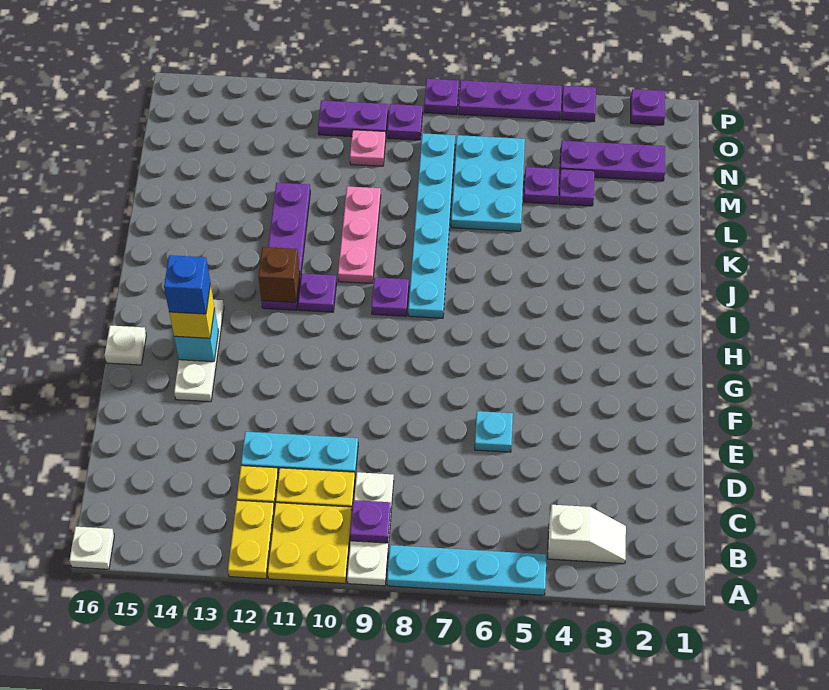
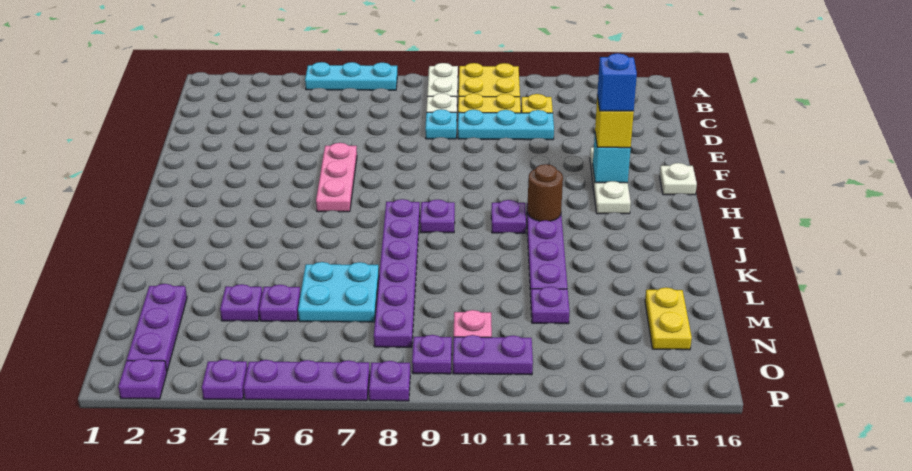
cyan 1x4 plate [387,545,547,595] -> cyan 1x3 plate [305,62,397,90]
yellow 1x2 plate [228,500,275,579] -> yellow 1x2 plate moved to [645,287,692,350]
white 1x1 plate [69,527,114,569] -> none
white 1x2 slope [548,505,626,564] -> none
purple 1x1 plate [350,500,391,543] -> purple 1x1 plate moved to [531,287,569,324]
cyan 1x1 plate [475,411,513,452] -> cyan 1x1 plate moved to [425,109,457,139]
cyan 1x6 plate [408,133,455,318] -> purple 1x6 plate [374,199,420,347]
brown 1x1 brick [258,247,300,302] -> brown 1x1 round brick [527,164,563,221]
pink 1x3 plate [338,186,381,284] -> pink 1x3 plate moved to [316,143,357,212]
cyan 2x3 plate [451,135,525,231] -> cyan 2x2 plate [298,262,379,322]
purple 1x3 plate [560,141,665,181] -> purple 1x3 plate turned to [127,284,187,371]

